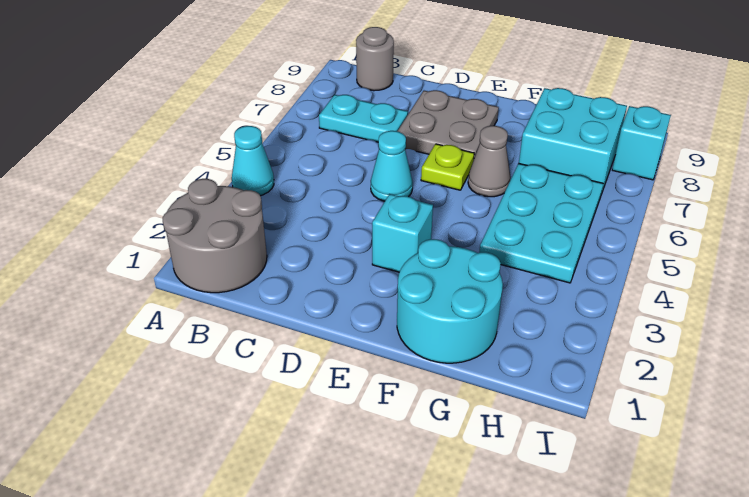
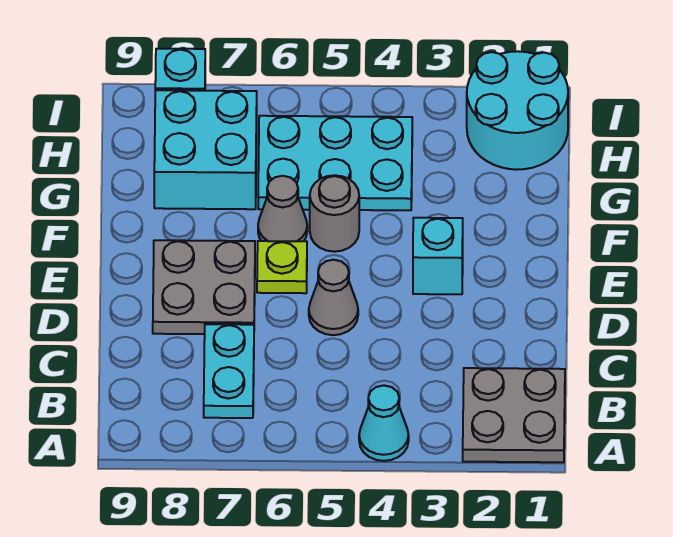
grey 2x2 round brick [163,179,267,293] -> grey 2x2 plate [463,368,565,462]
grey 1x1 round brick [356,27,394,91] -> grey 1x1 round brick moved to [310,175,359,252]
cyan 1x1 cone [371,131,413,201] -> grey 1x1 cone [309,260,358,335]
cyan 2x2 round brick [397,239,503,363] -> cyan 2x2 round brick moved to [467,51,568,170]

